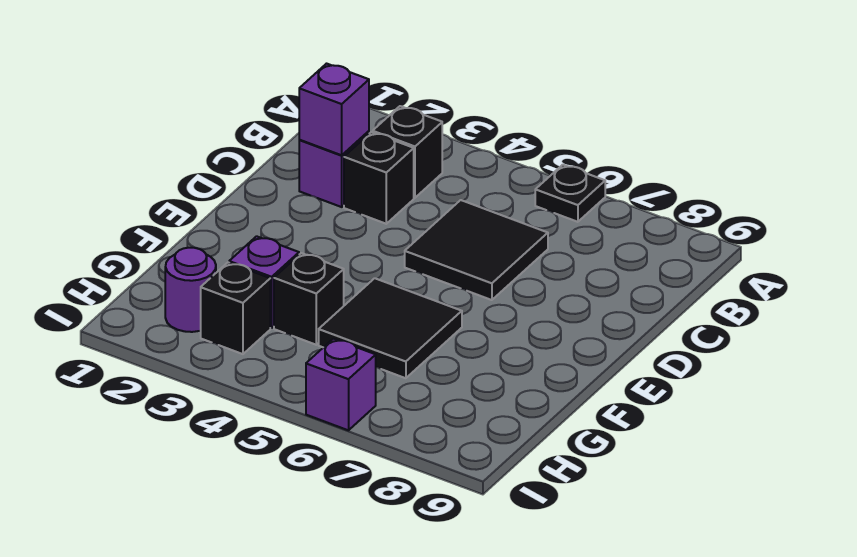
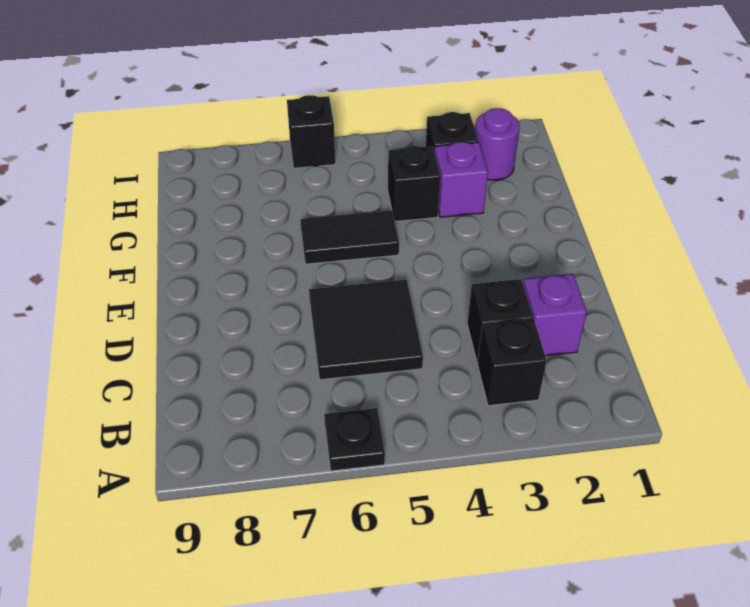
purple 1x1 brick [299,64,369,155] -> none
black 2x2 tile [319,278,462,378] -> black 1x2 tile [300,210,399,264]
purple 1x1 brick [306,339,376,430] -> black 1x1 brick [287,95,335,168]

